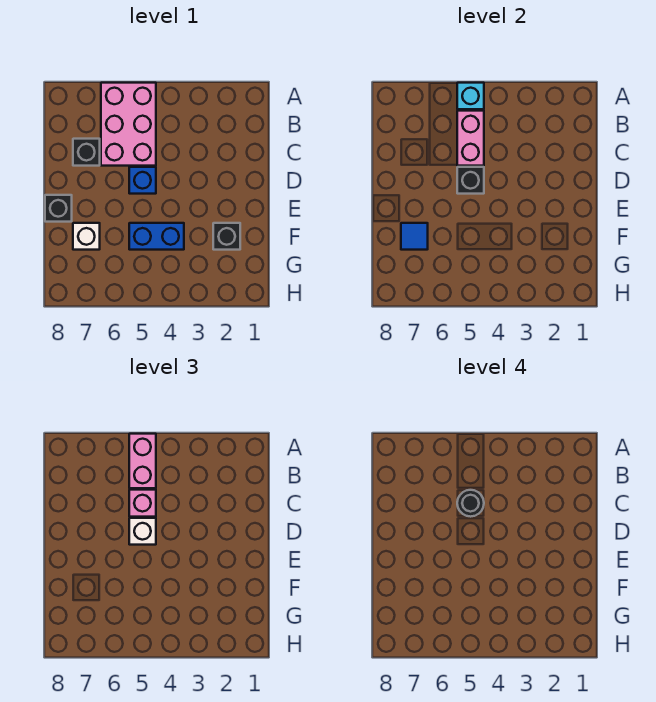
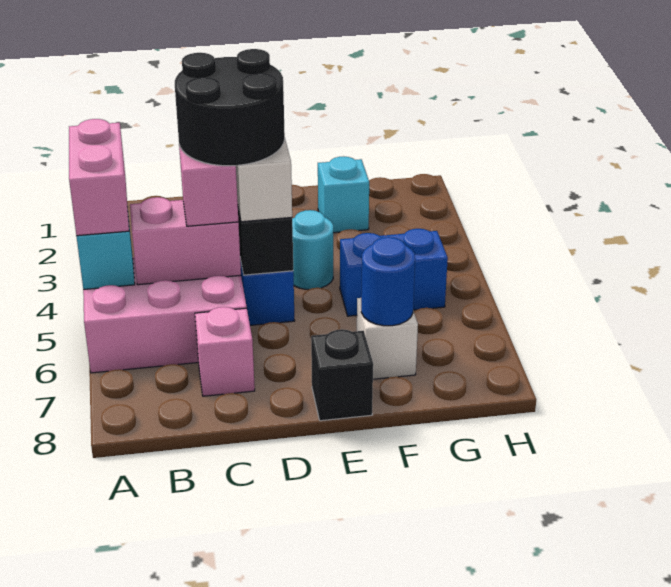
pink 1x2 brick [129,434,156,488] -> pink 1x2 brick turned to [69,119,129,236]
black 1x1 round brick [457,490,484,517] -> black 2x2 round brick [175,49,285,166]
black 1x1 brick [73,139,100,166] -> pink 1x1 brick [195,307,255,396]
none -> cyan 1x1 round brick [292,210,333,289]
black 1x1 brick [213,223,240,250] -> cyan 1x1 brick [318,157,369,233]
blue 1x2 brick [129,223,184,250] -> blue 1x2 brick turned to [340,229,448,316]
blue 1x1 tile [401,223,428,250] -> blue 1x1 round brick [361,237,415,326]

